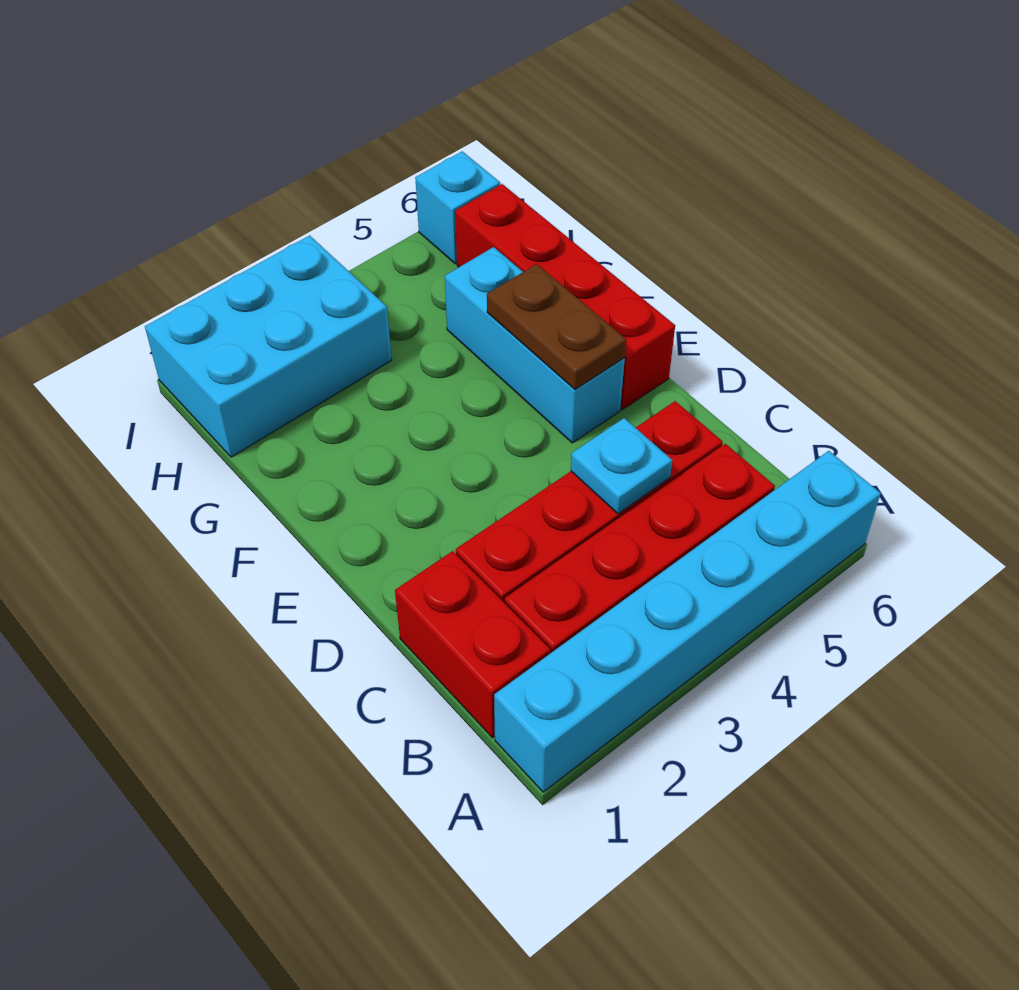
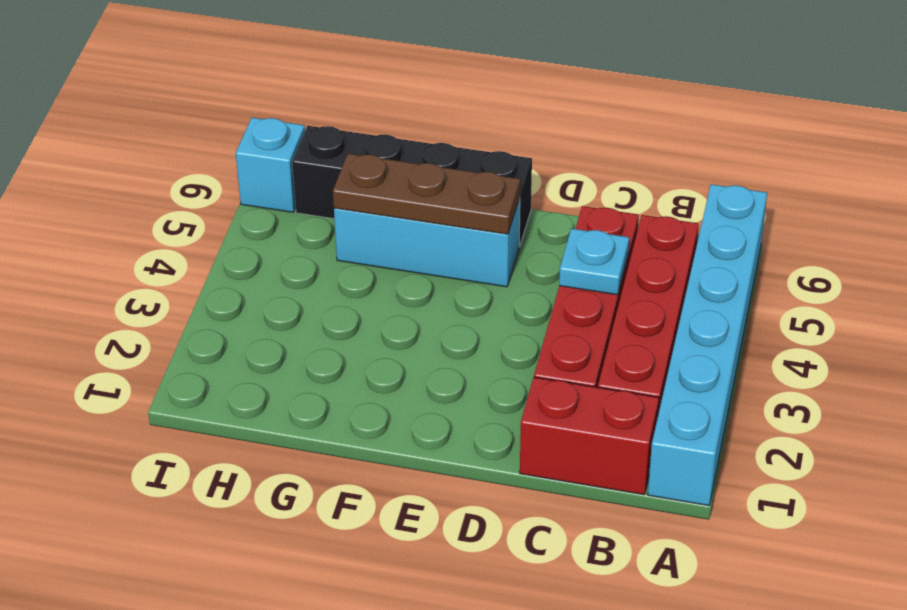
brown 1x2 plate [487,264,626,390] -> brown 1x3 plate [333,154,520,234]
red 1x4 brick [455,184,675,410] -> black 1x4 brick [292,126,532,247]
cyan 2x3 brick [145,235,392,457] -> none

